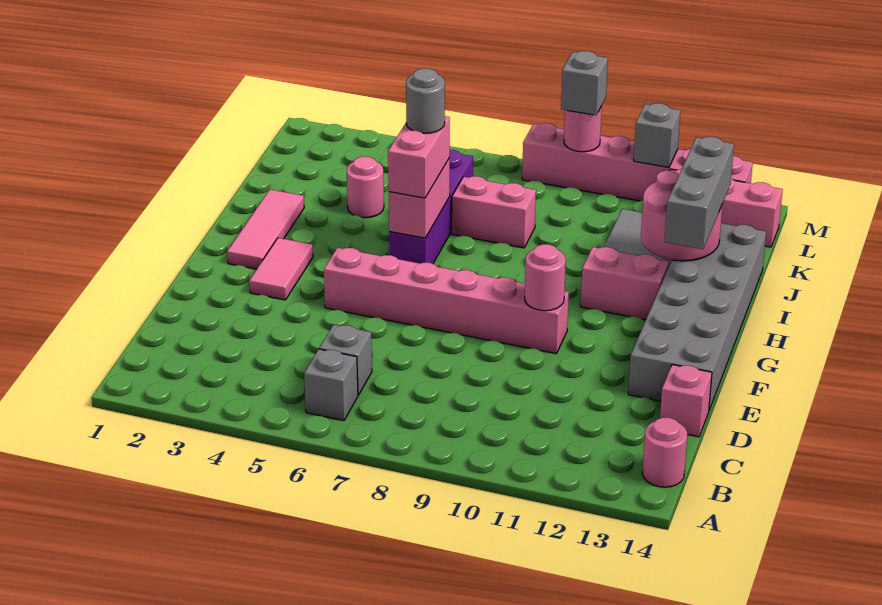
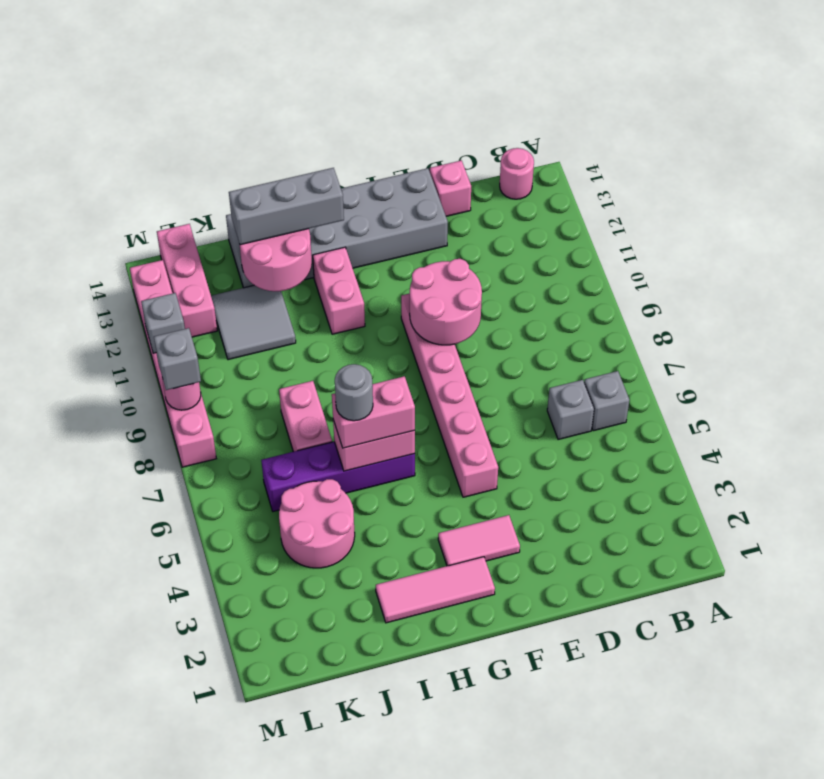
pink 1x1 round brick [525,244,566,311] -> pink 2x2 round brick [410,259,482,345]
pink 1x1 round brick [347,156,384,218] -> pink 2x2 round brick [279,479,355,568]

